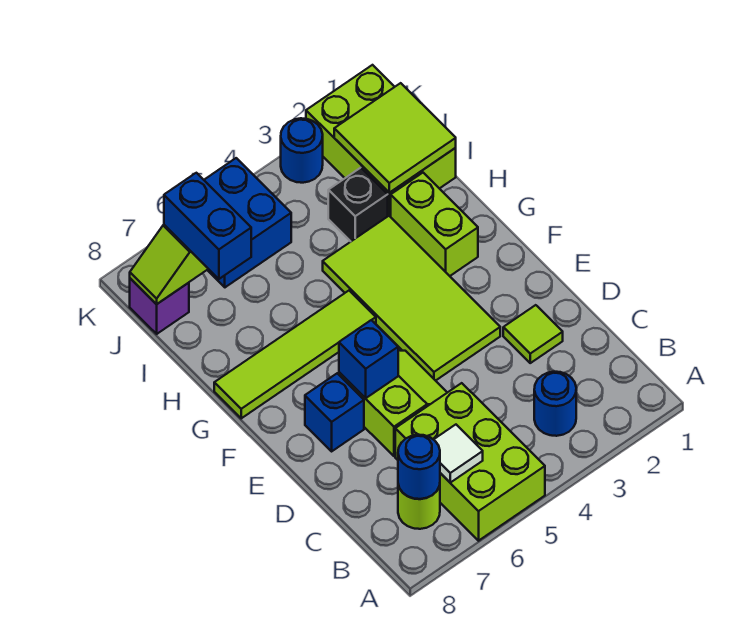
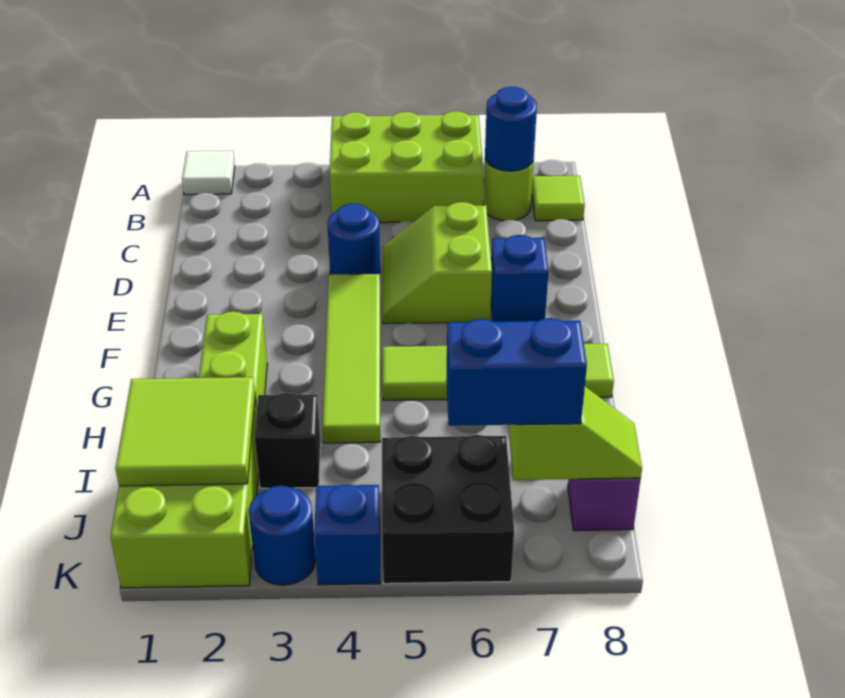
lime 2x3 brick [395,383,545,541] -> lime 2x3 brick turned to [330,111,484,223]
blue 1x1 round brick [534,372,576,436] -> blue 1x1 round brick moved to [327,203,380,274]
white 1x1 tile [434,425,483,483] -> white 1x1 tile moved to [182,151,235,195]
lime 1x1 tile [503,305,563,363] -> lime 1x1 tile moved to [532,176,585,221]
lime 2x4 tile [323,216,500,381] -> lime 1x4 tile [323,274,380,443]
blue 1x1 brick [339,320,398,398] -> blue 1x1 brick moved to [314,485,380,585]
blue 1x2 brick [164,173,251,279] -> blue 1x2 brick turned to [446,318,587,426]
blue 2x2 brick [204,158,291,287] -> black 2x2 brick [382,435,514,584]

